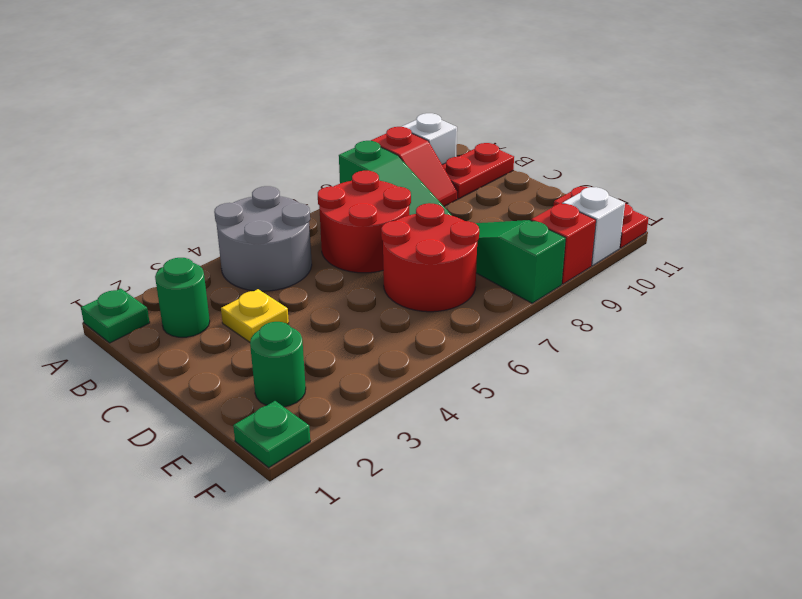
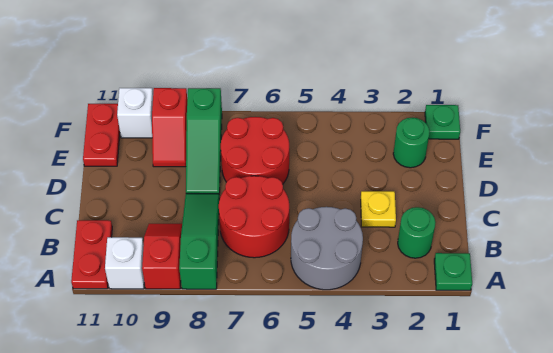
red 1x2 plate [442,143,514,199] -> red 1x2 plate turned to [71,220,112,289]

